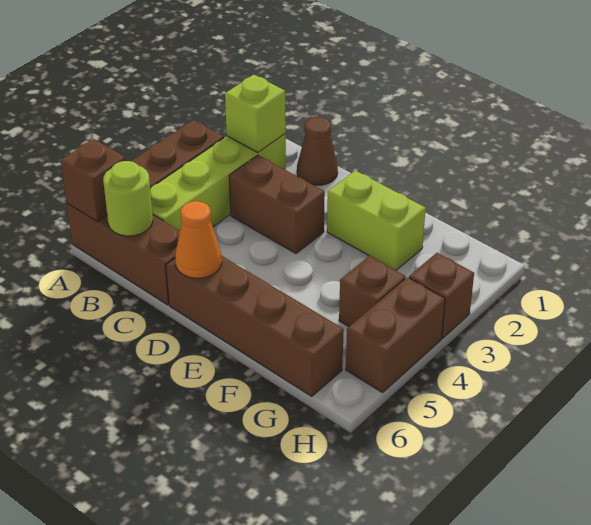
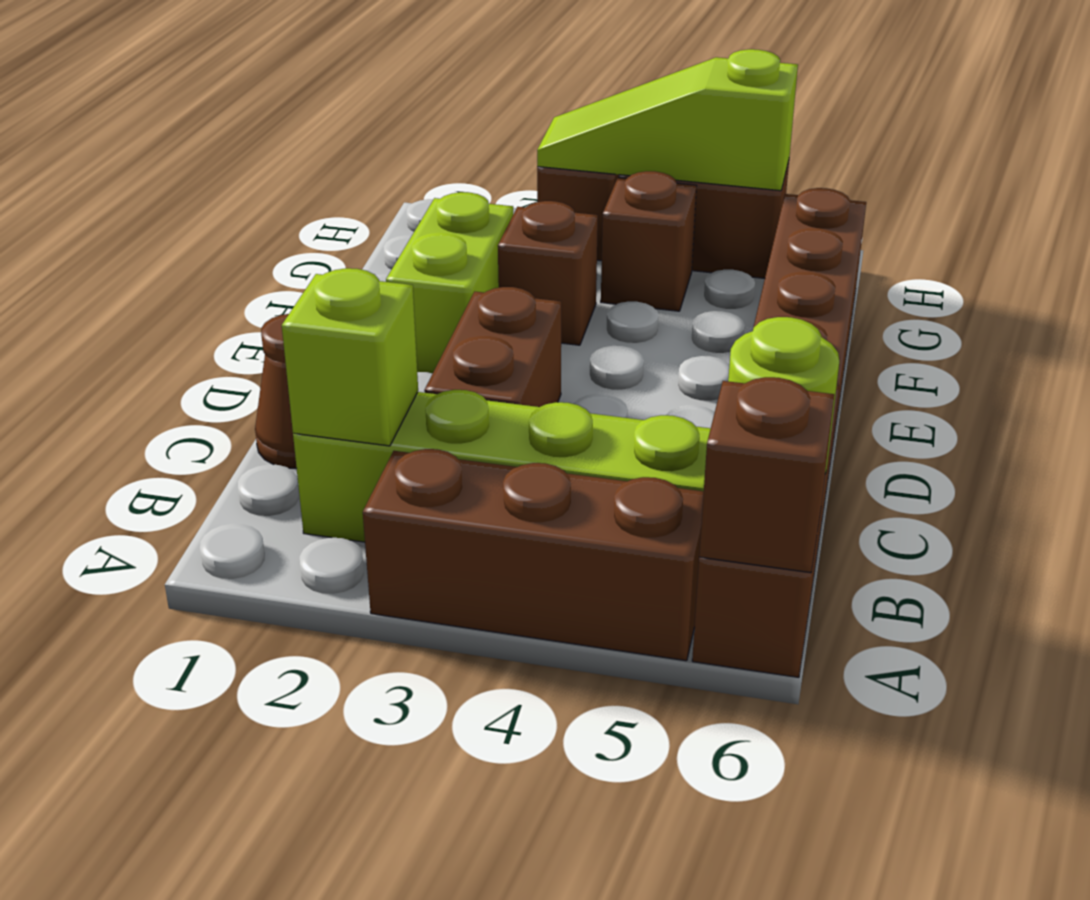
orange 1x1 cone [175,201,222,278] -> none
none -> brown 1x1 brick [498,201,598,345]
none -> lime 1x3 slope [537,49,798,191]

